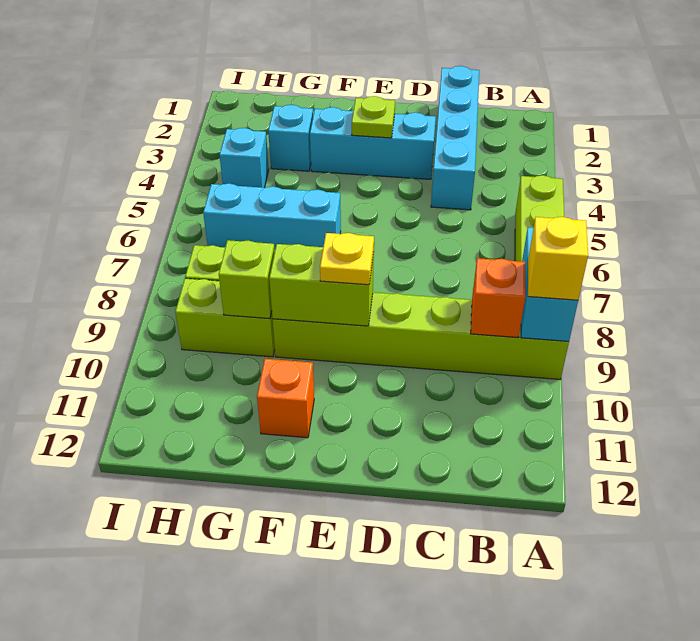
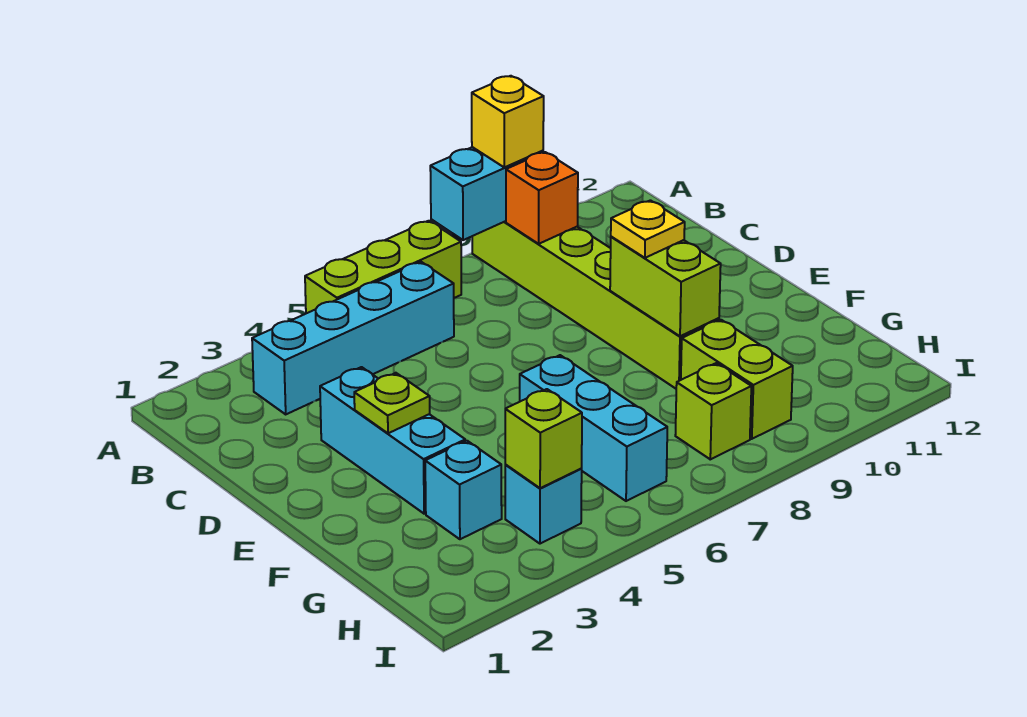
cyan 1x4 brick [431,66,479,210] -> cyan 1x4 brick moved to [252,262,454,414]
orange 1x1 brick [257,359,314,438] -> none
lime 1x1 brick [219,240,275,319] -> lime 1x1 brick moved to [505,389,582,488]

